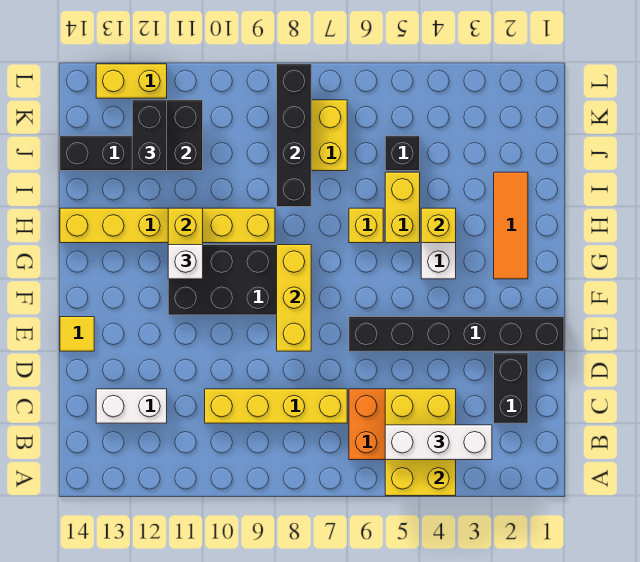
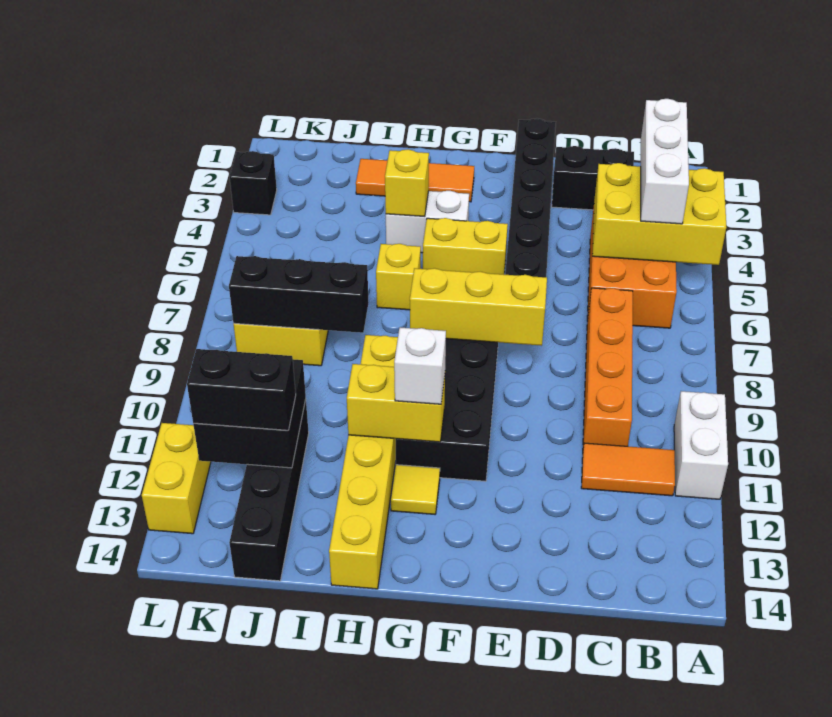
none -> orange 1x2 tile [581,443,675,496]
yellow 1x4 brick [205,389,347,423] -> orange 1x4 brick [583,288,633,447]
white 1x2 brick [96,389,167,423] -> white 1x2 brick moved to [674,391,728,499]
yellow 1x1 tile [60,317,94,351] -> yellow 1x1 tile moved to [391,465,440,514]
yellow 1x2 brick [385,172,420,243] -> yellow 1x2 brick moved to [423,218,508,274]
black 1x4 brick [277,64,311,207] -> black 1x3 brick [229,256,369,333]
black 1x1 brick [385,136,420,171] -> black 1x1 brick moved to [230,151,277,215]

